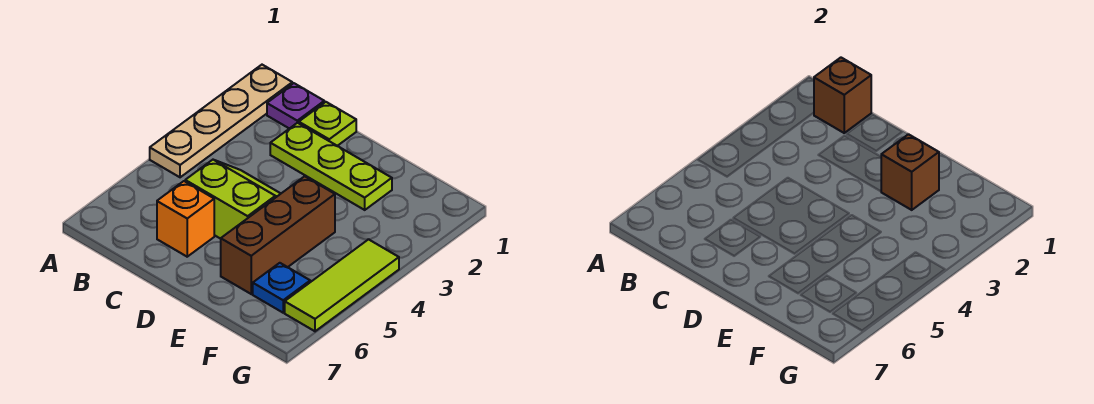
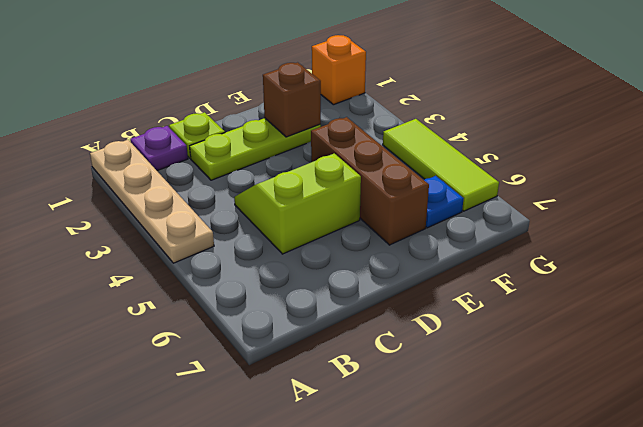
brown 1x1 brick [814,58,871,133] -> none
orange 1x1 brick [157,181,214,257] -> orange 1x1 brick moved to [312,35,366,105]

